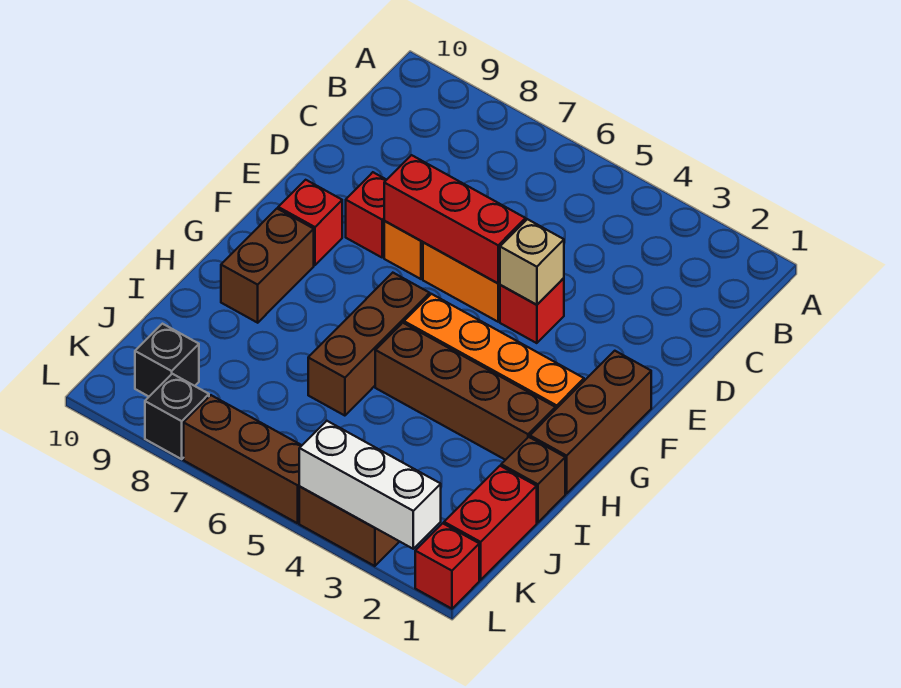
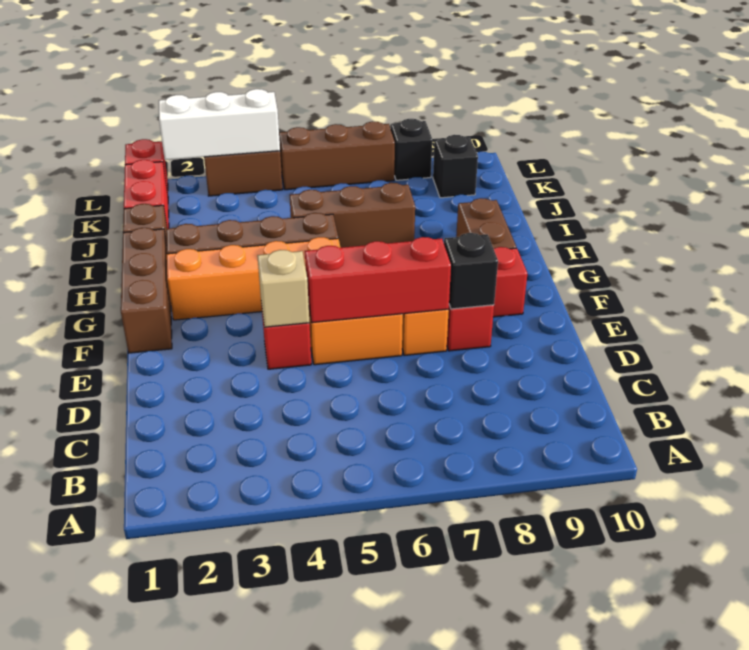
none -> black 1x1 brick [444,233,498,309]
brown 1x3 brick [308,273,430,416] -> brown 1x3 brick turned to [290,183,415,247]

